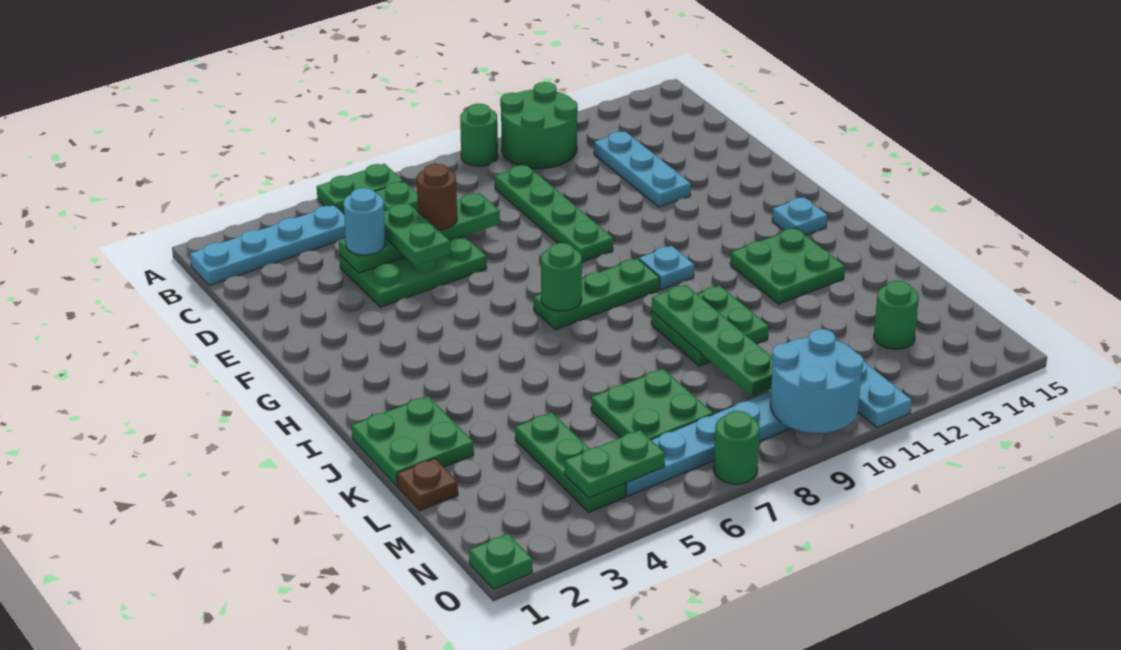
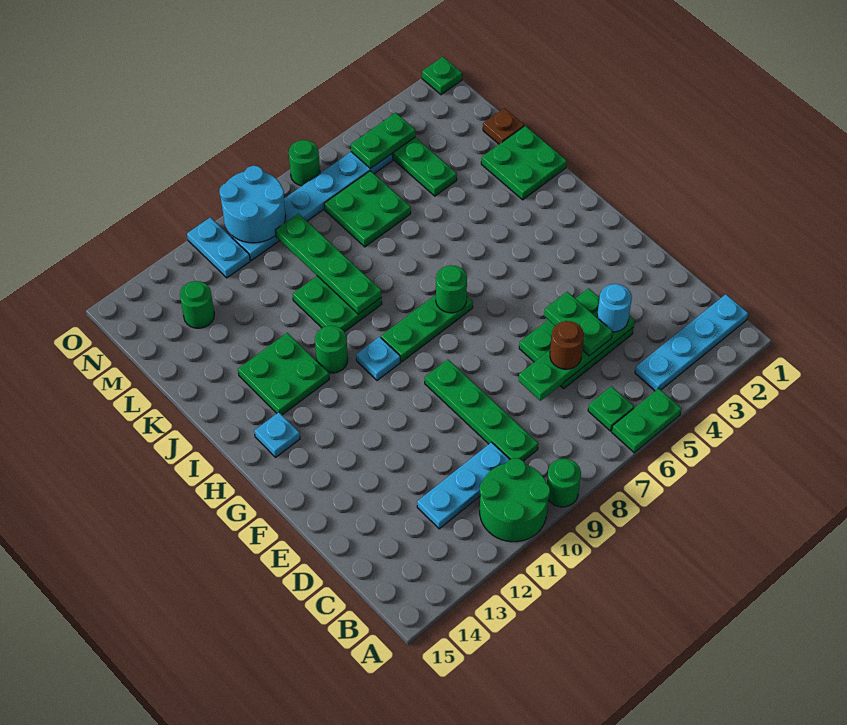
cyan 1x3 plate [594,131,691,207] -> cyan 1x3 plate turned to [417,442,510,529]
none -> green 1x1 round brick [315,326,348,373]

